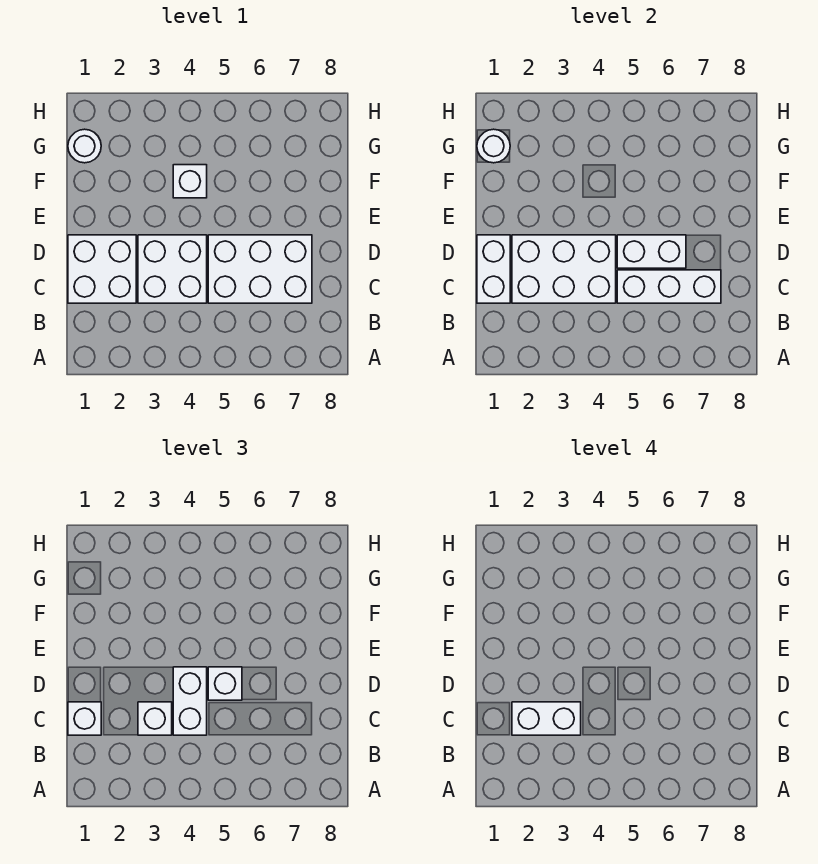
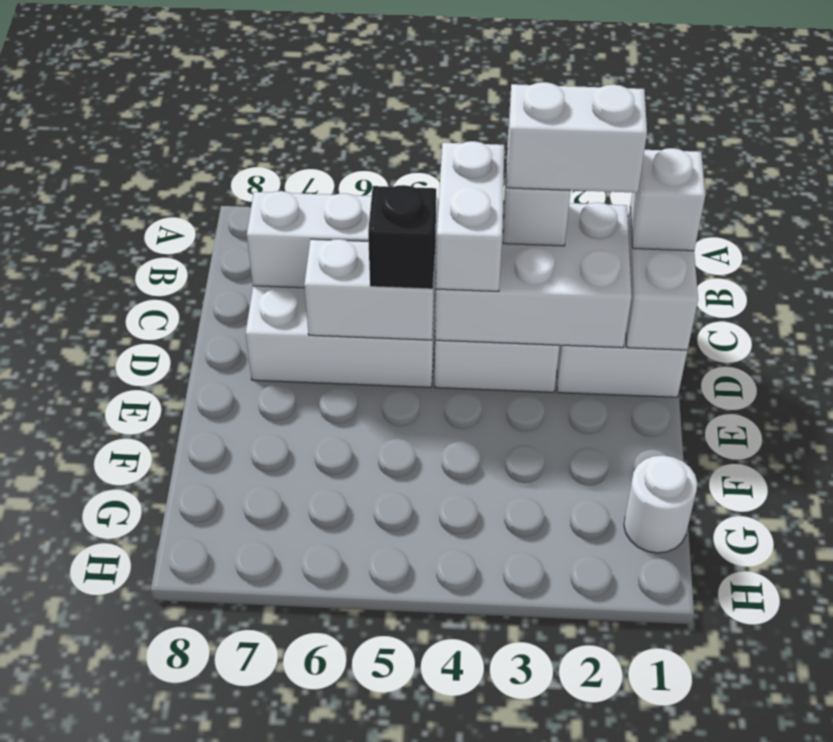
white 1x1 brick [208,667,242,700] -> black 1x1 brick [368,185,436,289]
white 1x1 brick [173,165,207,198] -> none
white 1x1 round brick [477,129,510,163] -> none

